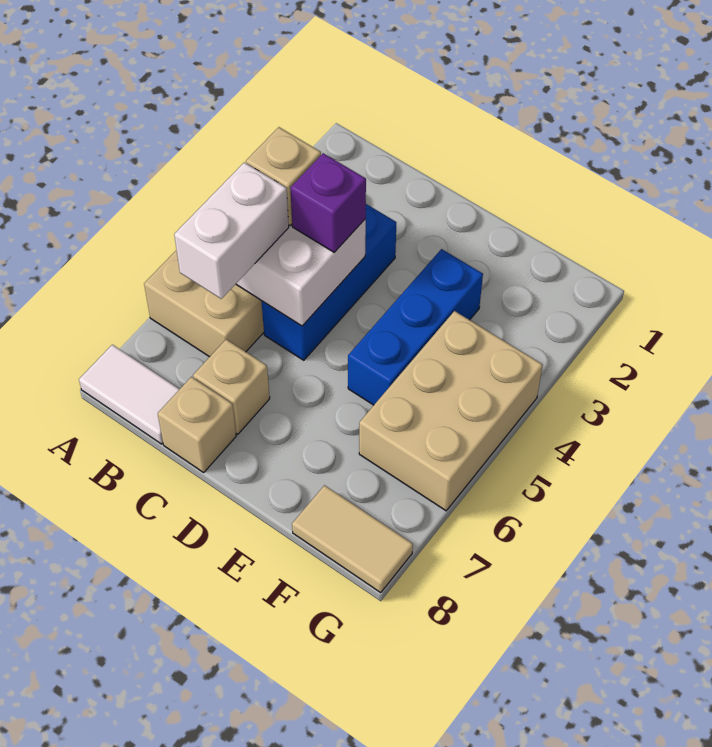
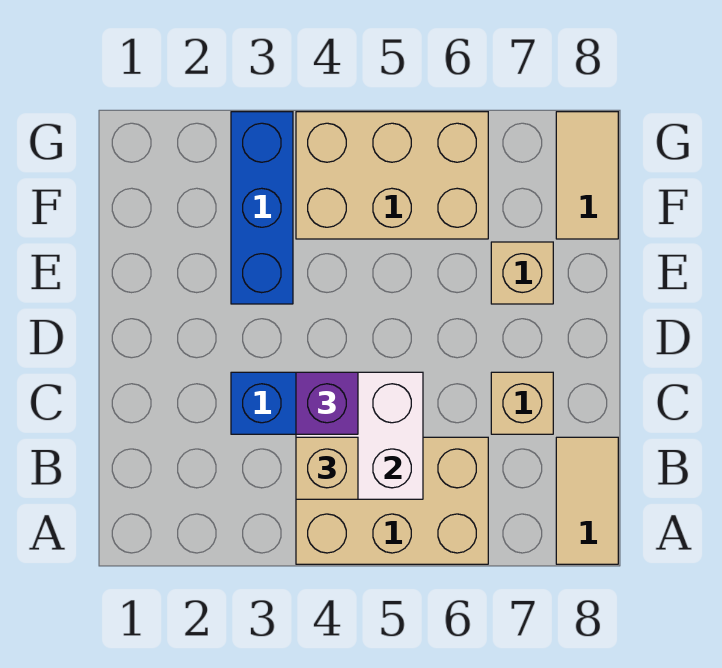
white 1x2 tile [79,345,179,444] -> tan 1x2 tile [556,437,618,564]
white 1x2 brick [174,162,289,299] -> none
tan 1x1 brick [158,377,236,472] -> tan 1x1 brick moved to [491,242,553,304]
blue 1x3 brick [348,249,483,405] -> blue 1x3 brick turned to [231,112,293,304]

